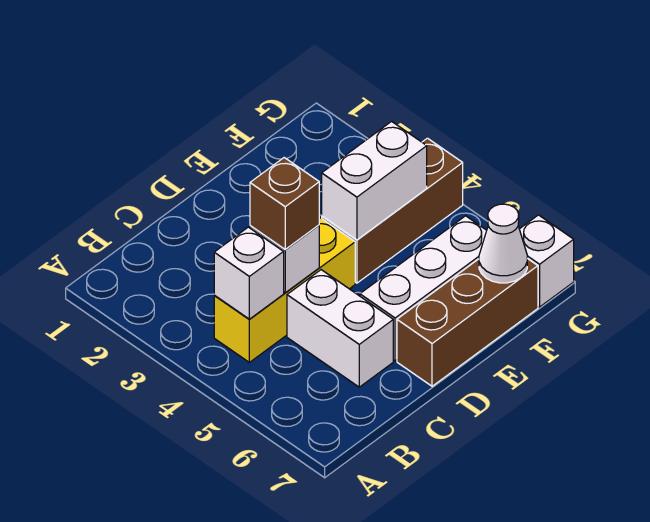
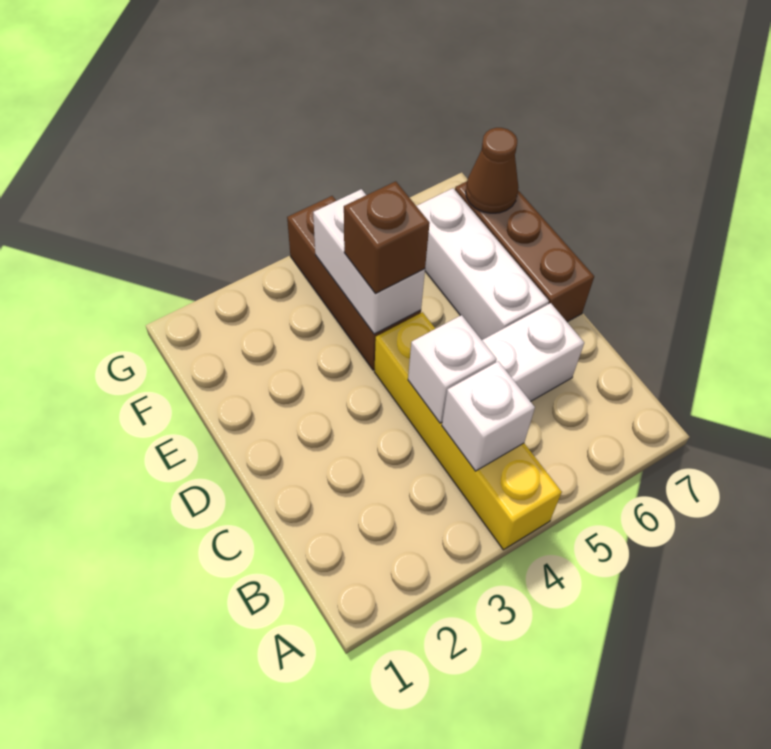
yellow 1x3 brick [214,218,355,362] -> yellow 1x4 brick [374,312,562,550]
brown 1x1 brick [250,158,319,250] -> brown 1x1 brick moved to [344,181,430,294]
white 1x1 cone [479,204,527,283] -> brown 1x1 cone [466,128,519,213]
white 1x1 brick [519,215,574,307] -> none

